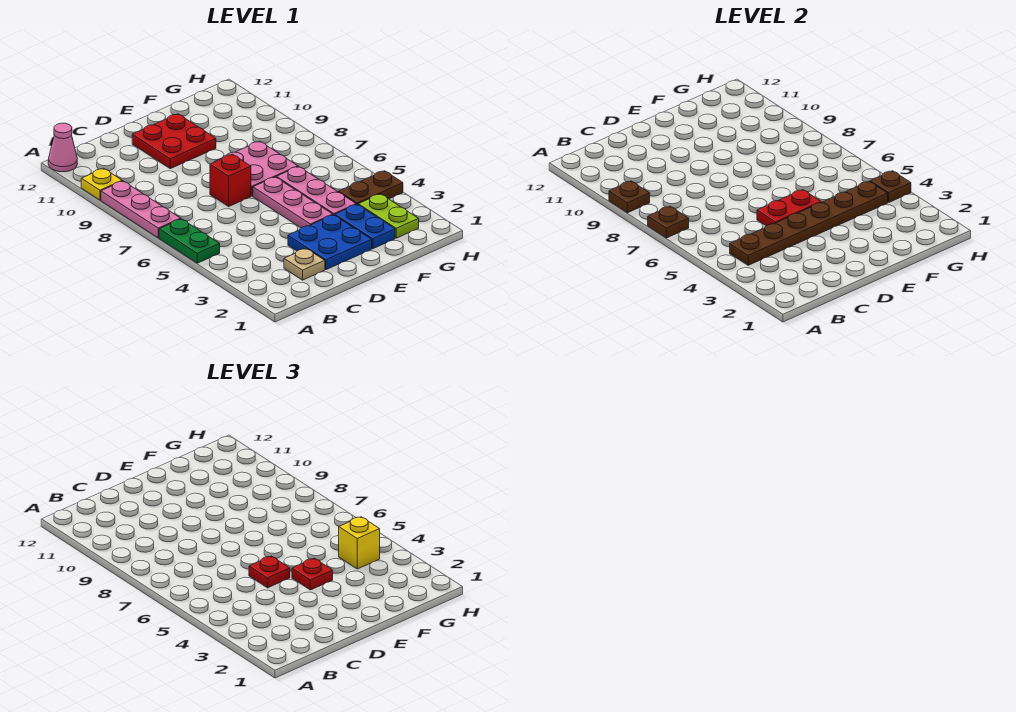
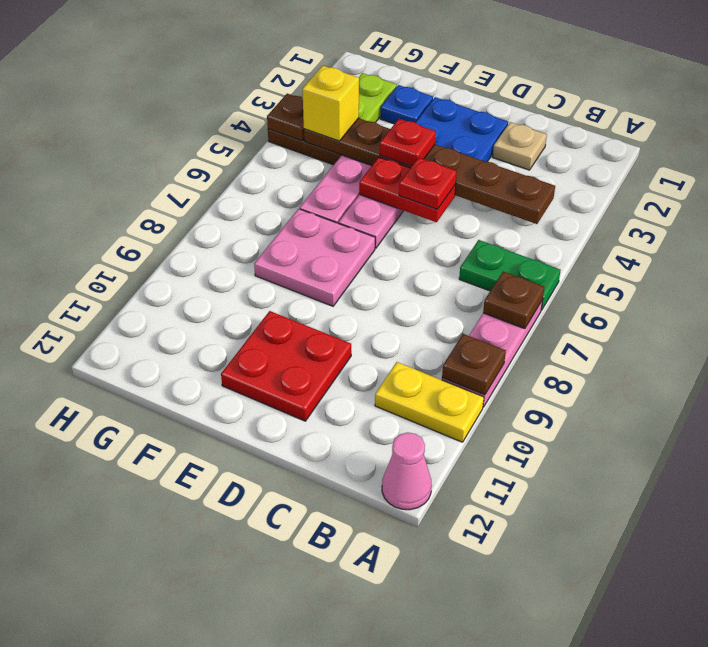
green 1x2 plate [159,219,220,263] -> green 1x2 plate turned to [459,240,561,310]
yellow 1x1 plate [81,168,122,200] -> yellow 1x2 plate [375,362,484,442]
red 1x1 brick [210,154,251,206] -> none
blue 1x2 plate [335,204,395,249] -> blue 1x1 plate [380,85,433,124]

